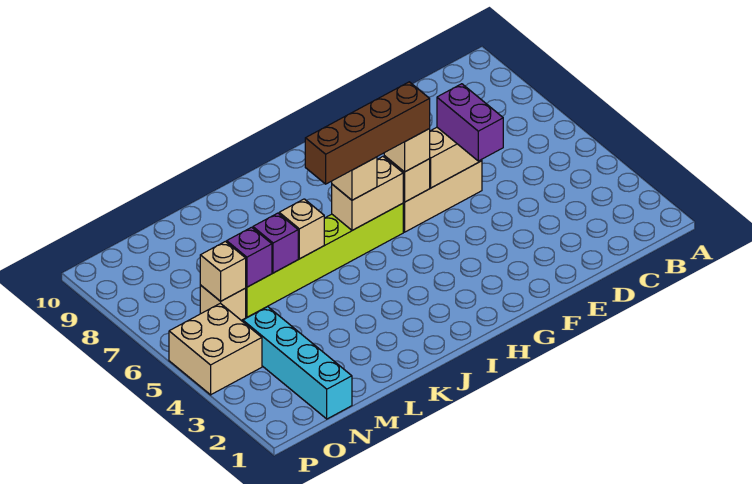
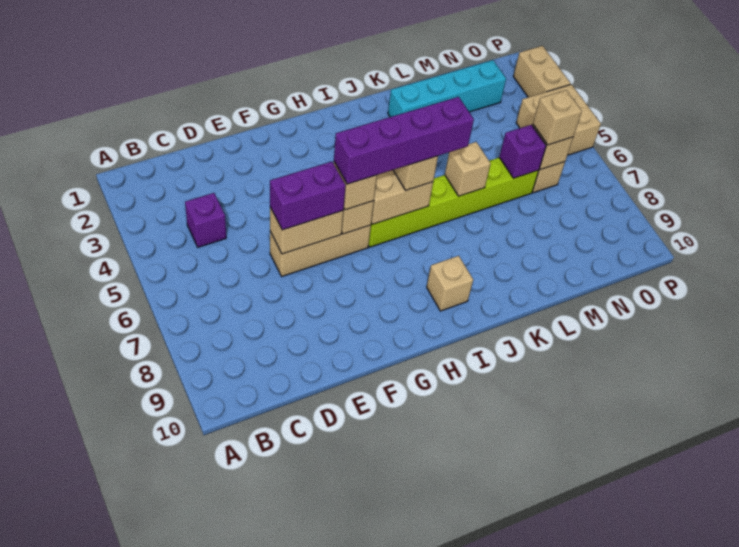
purple 1x2 brick [437,84,503,161] -> purple 1x2 brick turned to [270,162,346,230]
brown 1x4 brick [305,82,430,184] -> purple 1x4 brick [334,97,474,184]
none -> tan 1x1 brick [427,256,473,311]
purple 1x1 brick [253,213,298,273] -> purple 1x1 brick moved to [185,193,226,247]
cyan 1x4 brick [243,307,352,419] -> cyan 1x4 brick turned to [388,60,506,117]
none -> tan 1x1 brick [533,90,582,145]
none -> tan 1x2 brick [513,46,571,97]

